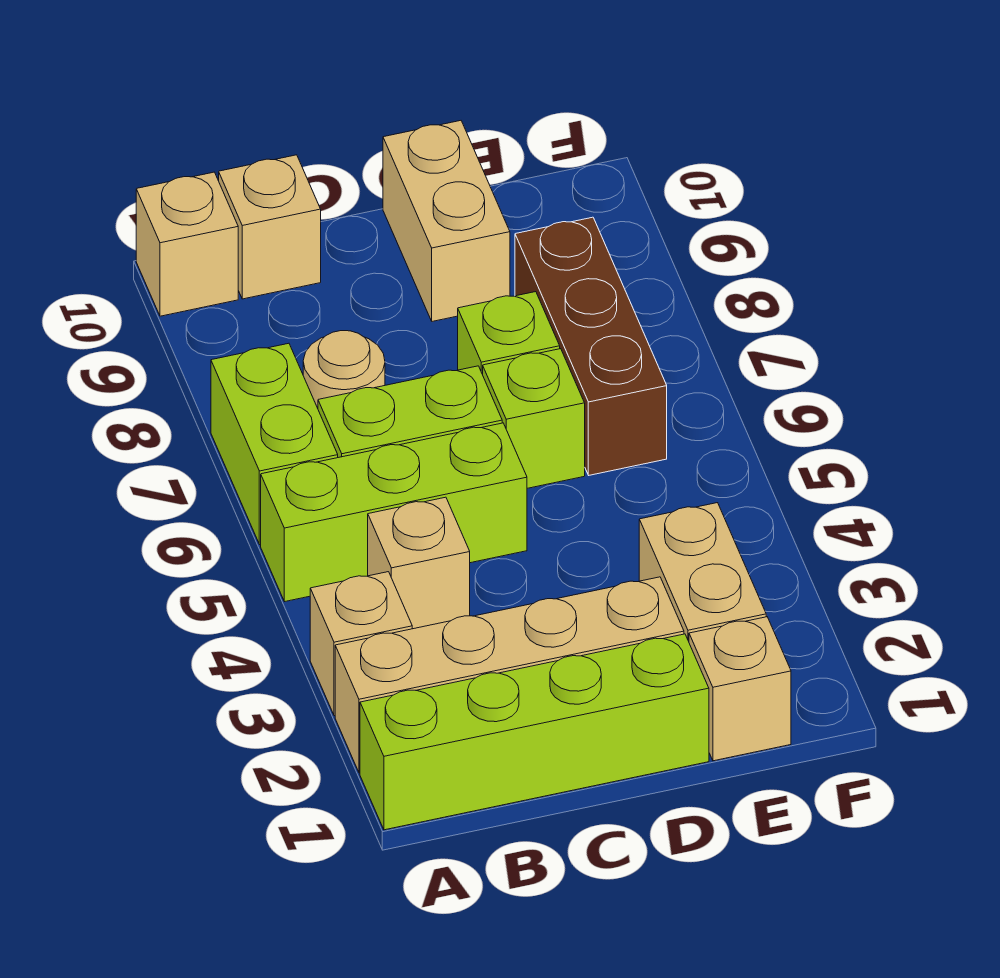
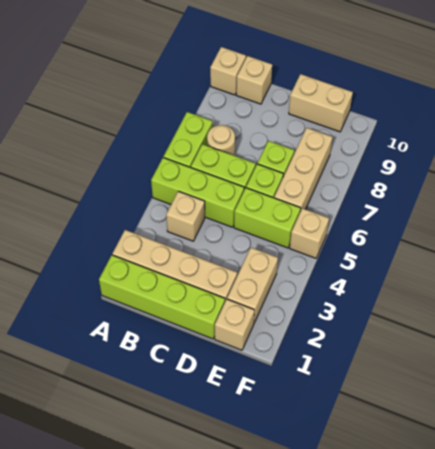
tan 1x1 brick [310,572,412,716] -> tan 1x1 brick moved to [290,208,329,258]
none -> lime 1x2 brick [234,188,300,248]
tan 1x2 brick [383,121,510,321] -> tan 1x2 brick turned to [289,74,353,132]
brown 1x3 brick [515,217,667,475] -> tan 1x3 brick [274,128,333,211]

